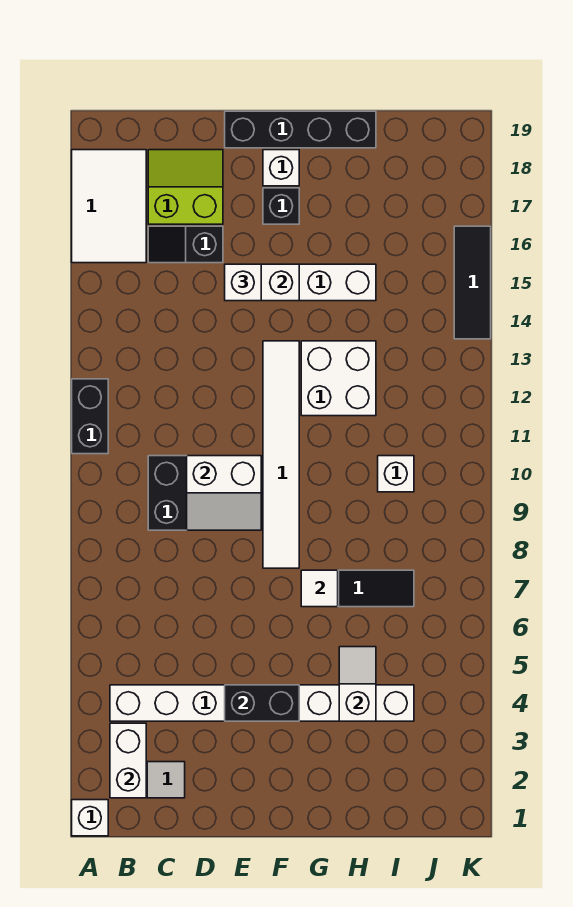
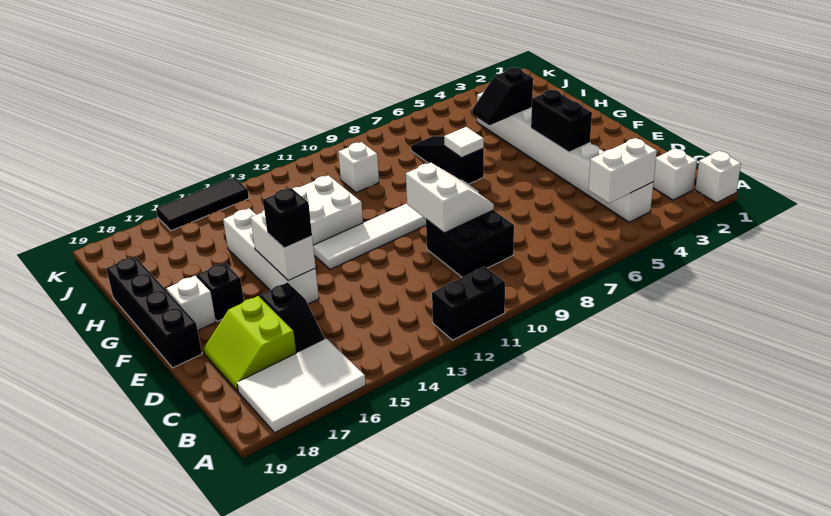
white 1x2 brick [110,723,146,798] -> white 1x2 brick moved to [588,138,657,203]
white 1x1 brick [225,264,261,301] -> black 1x1 brick [263,188,312,248]
white 1x2 slope [339,647,376,721] -> black 1x2 slope [472,67,533,125]

